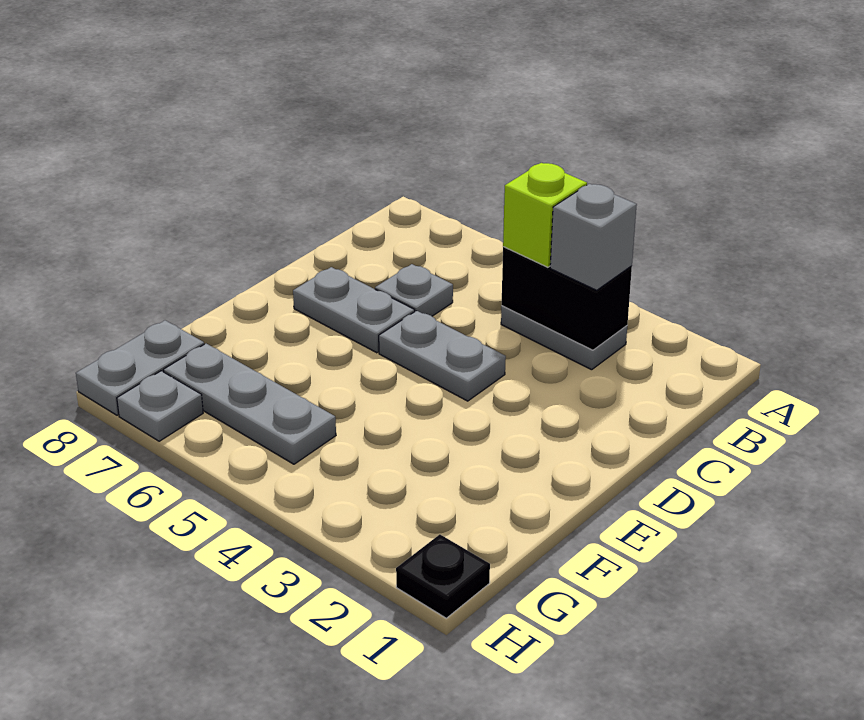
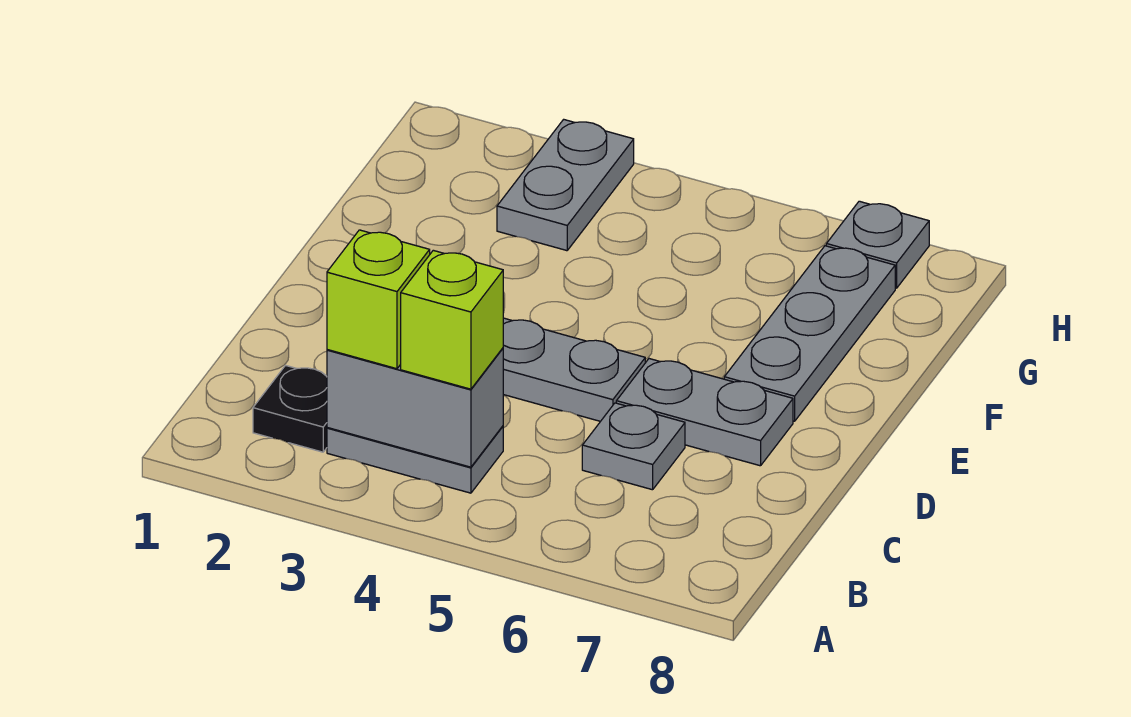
black 1x2 brick [502,247,632,350] -> grey 1x2 brick [327,348,503,467]
grey 1x1 brick [550,184,637,290] -> lime 1x1 brick [327,230,430,369]
grey 1x3 plate [163,344,336,464] -> grey 1x3 plate turned to [724,246,895,421]
grey 1x2 plate [76,320,204,415] -> grey 1x2 plate moved to [497,119,634,251]
black 1x1 plate [396,534,490,618] -> black 1x1 plate moved to [253,365,327,452]

